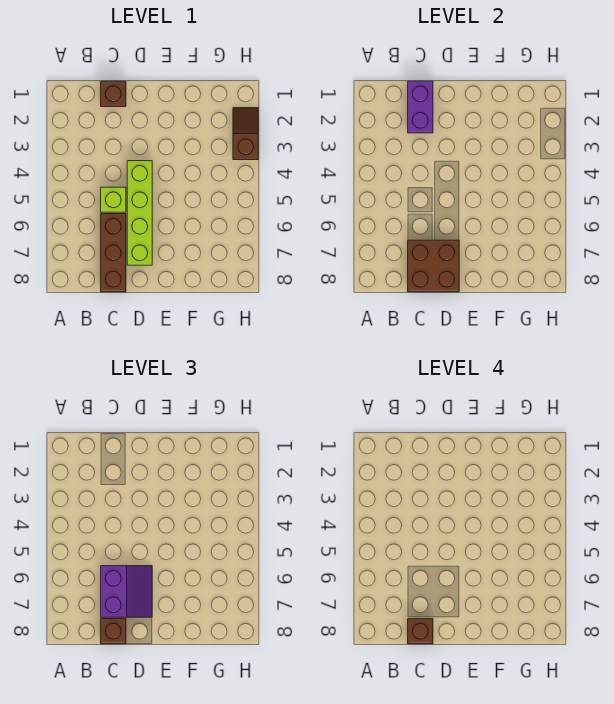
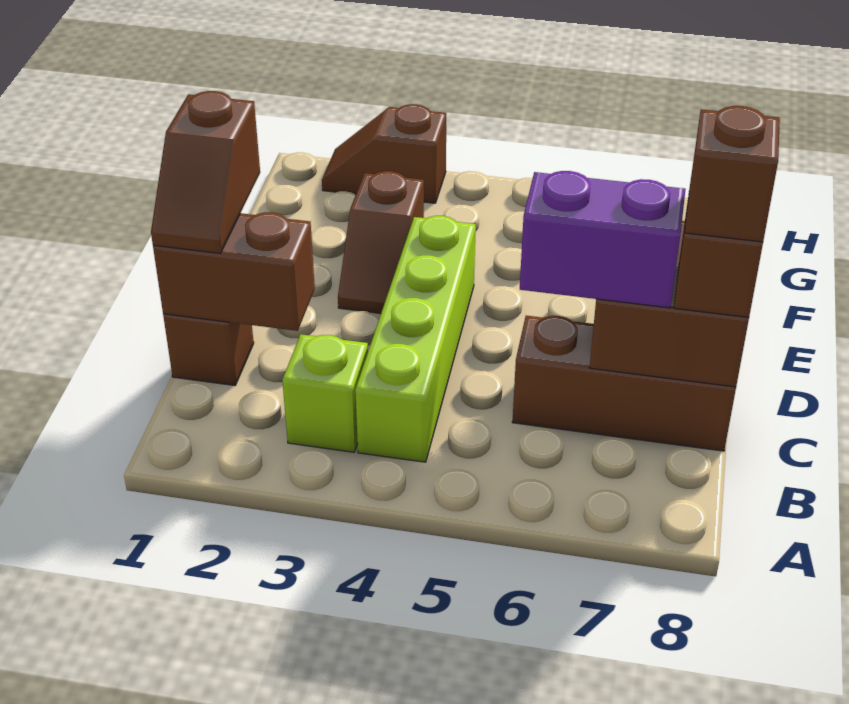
purple 1x2 brick [408,81,433,133] -> brown 1x2 brick [153,212,315,331]
none -> brown 1x2 slope [151,91,260,253]
lime 1x1 brick [101,187,126,212] -> lime 1x1 brick moved to [282,334,368,452]
lime 1x4 brick [127,161,152,265] -> lime 1x4 brick turned to [355,216,476,462]
none -> brown 1x2 slope [338,171,424,314]

